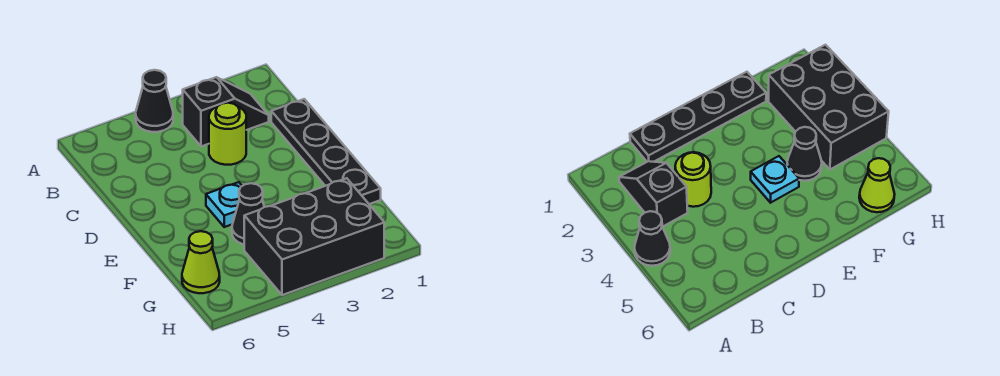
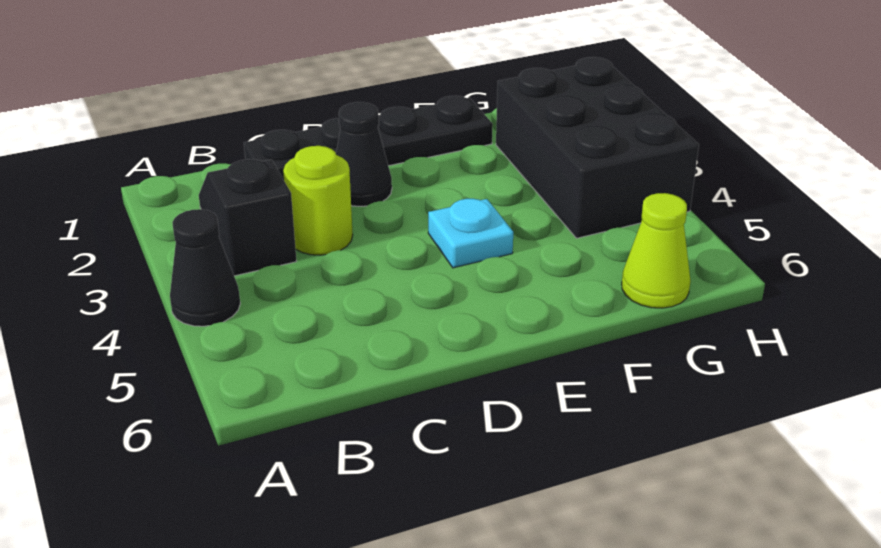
black 1x1 cone [232,183,264,244] -> black 1x1 cone moved to [336,102,392,206]

